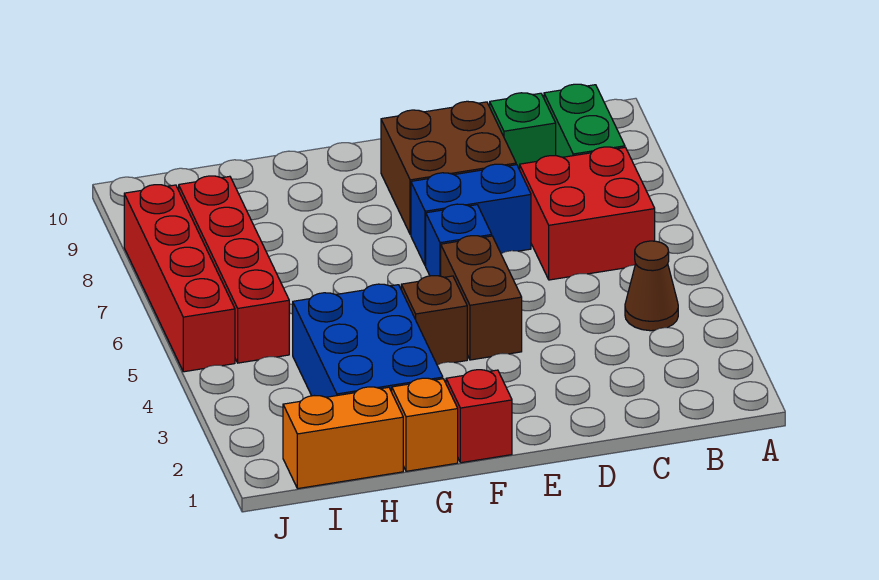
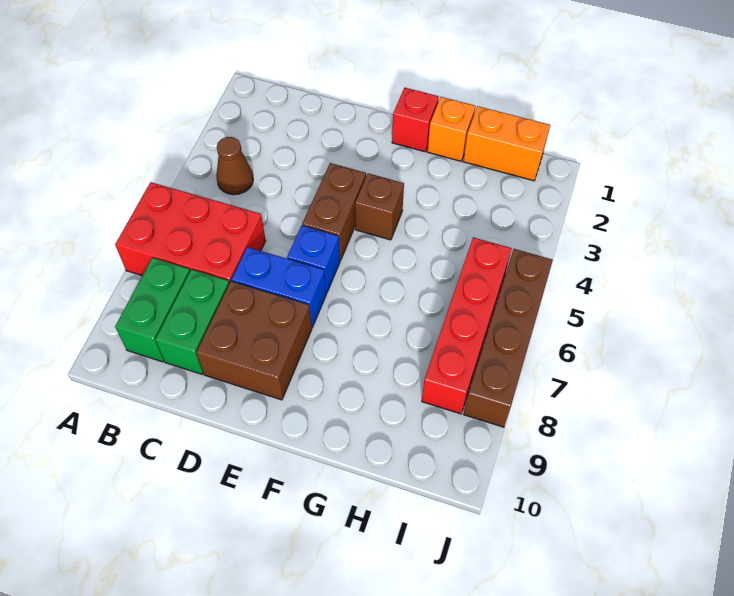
red 2x2 brick [520,147,655,280] -> red 2x3 brick [115,182,266,283]
green 1x1 brick [490,93,556,170] -> green 1x2 brick [155,269,229,374]
blue 2x3 brick [293,284,443,397] -> none
red 1x4 brick [124,185,235,372] -> brown 1x4 brick [464,249,553,427]

